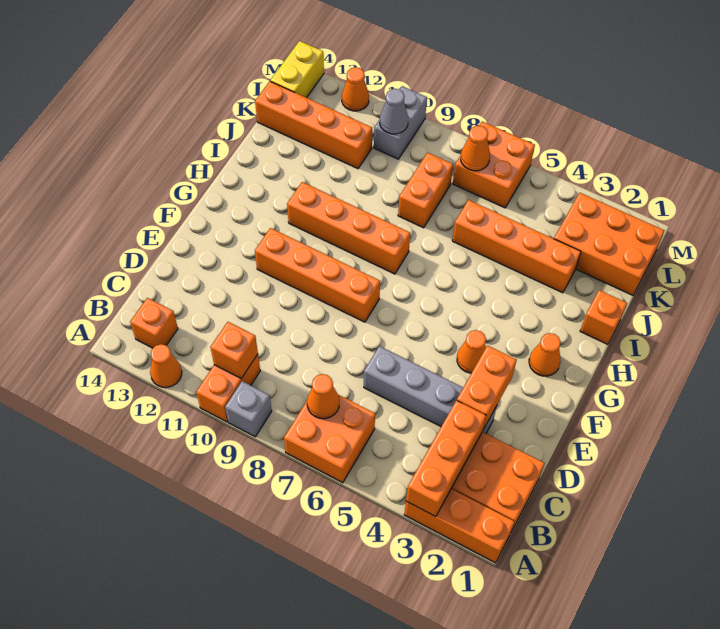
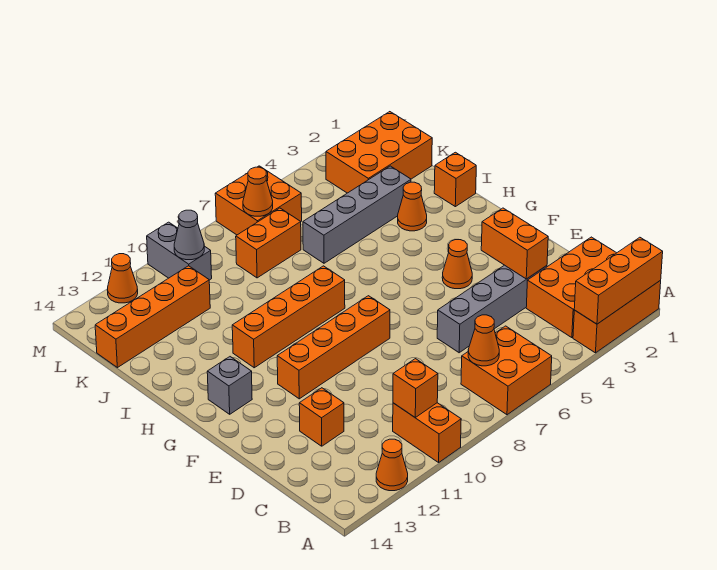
orange 1x3 brick [406,400,486,517] -> orange 1x3 brick turned to [574,237,663,324]
grey 1x1 brick [225,381,272,437] -> grey 1x1 brick moved to [207,357,252,414]
orange 1x1 brick [130,298,178,348] -> orange 1x1 brick moved to [299,388,344,446]
orange 1x1 cone [529,333,561,376] -> orange 1x1 cone moved to [398,182,427,231]
orange 1x4 brick [452,200,581,293] -> grey 1x4 brick [303,166,411,263]
orange 1x2 brick [398,153,453,228] -> orange 1x2 brick turned to [236,208,301,278]
yellow 1x2 brick [270,41,324,98] -> none

